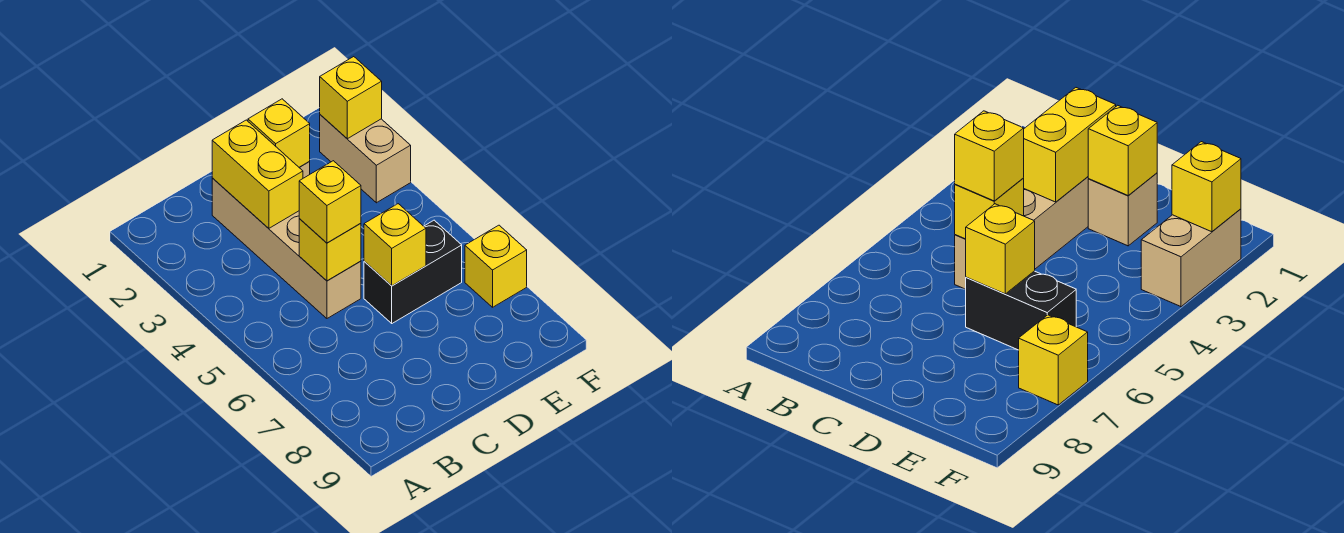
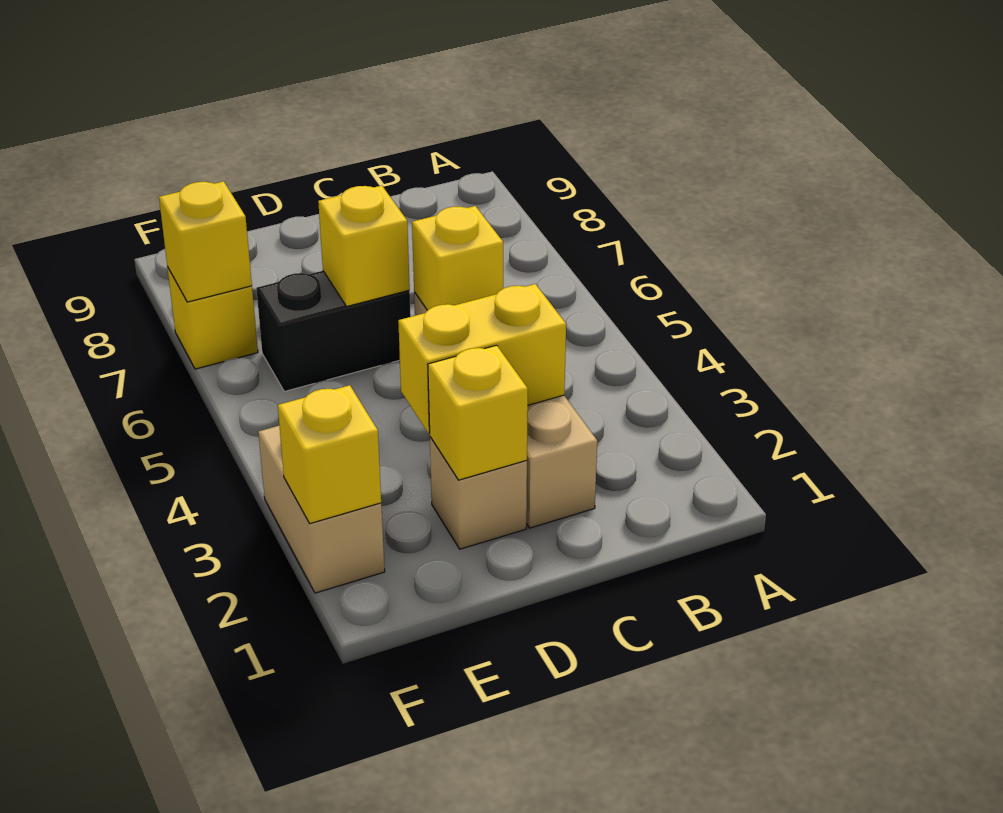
yellow 1x2 brick [212,120,303,228] -> yellow 1x2 brick turned to [398,284,566,433]
yellow 1x1 brick [299,161,361,243] -> yellow 1x1 brick moved to [159,181,252,302]

